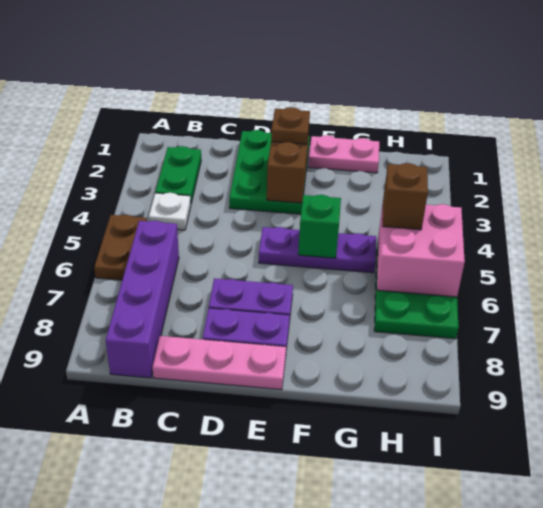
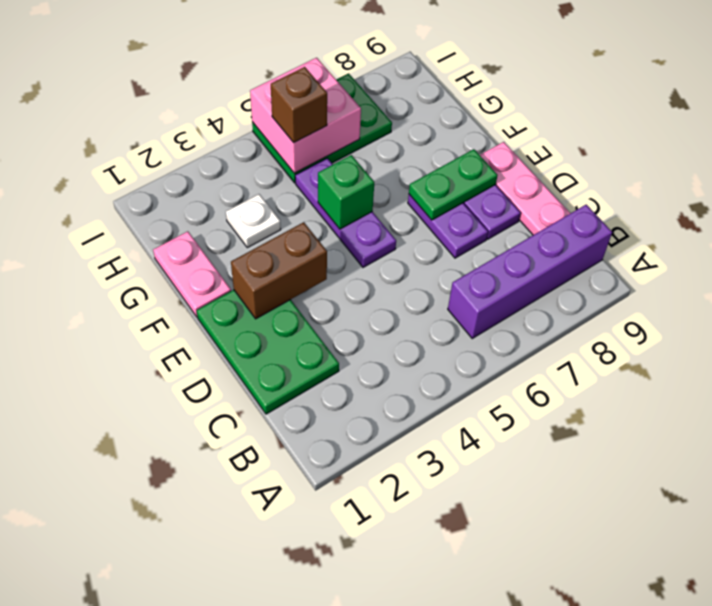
brown 1x2 plate [94,215,147,280] -> none
green 1x2 plate [155,146,201,203] -> green 1x2 plate moved to [409,149,498,220]
white 1x1 plate [149,193,191,230] -> white 1x1 plate moved to [226,194,281,248]
green 2x3 plate [229,130,310,214] -> green 2x3 plate turned to [197,290,339,414]
brown 1x1 plate [271,107,310,144] -> none

